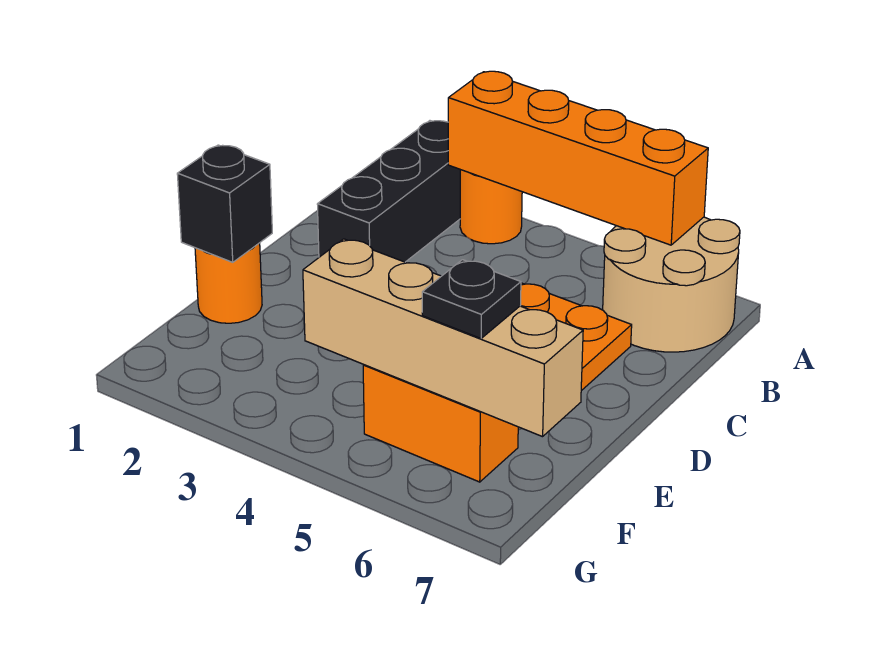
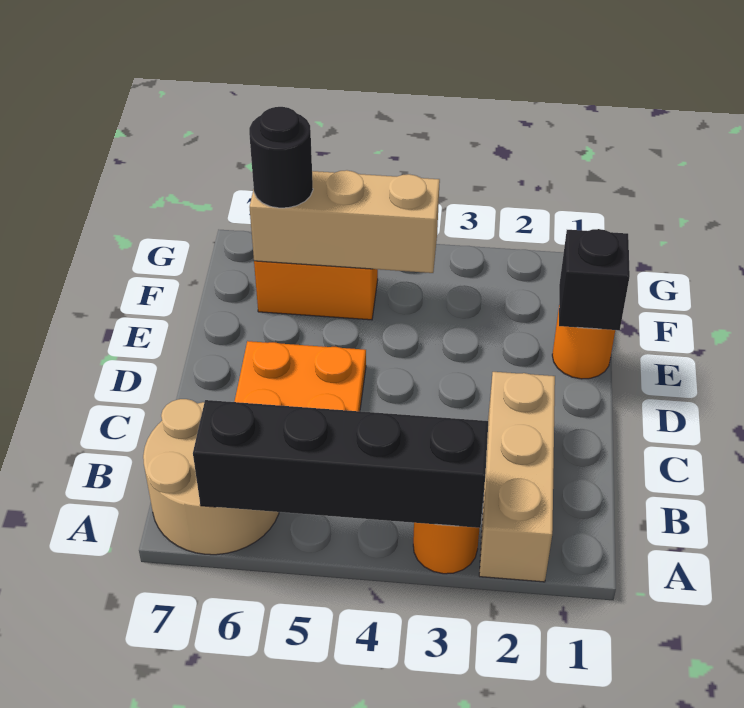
black 1x3 brick [317,121,460,262] -> tan 1x3 brick [479,372,555,582]
orange 1x4 brick [448,71,708,245] -> black 1x4 brick [193,400,488,528]
tan 1x4 brick [303,239,583,437] -> tan 1x3 brick [250,170,440,273]
black 1x1 plate [422,260,521,338] -> black 1x1 round brick [249,107,313,208]

